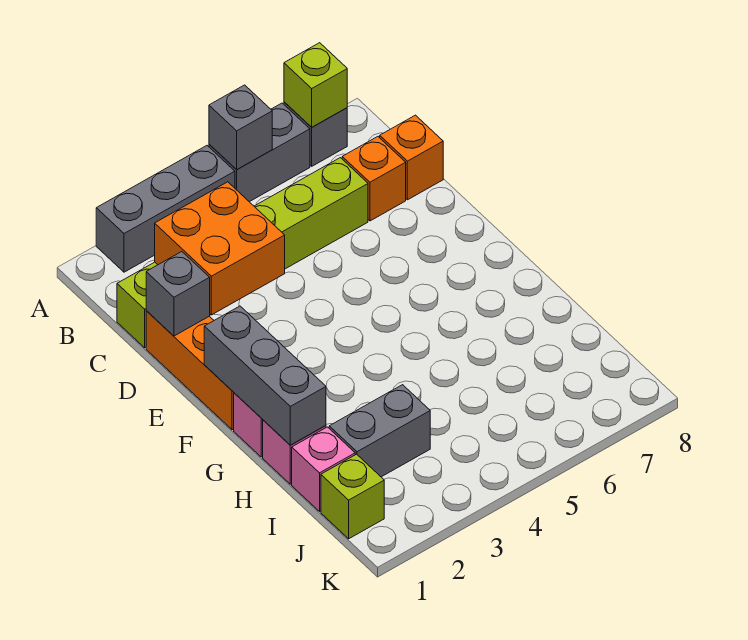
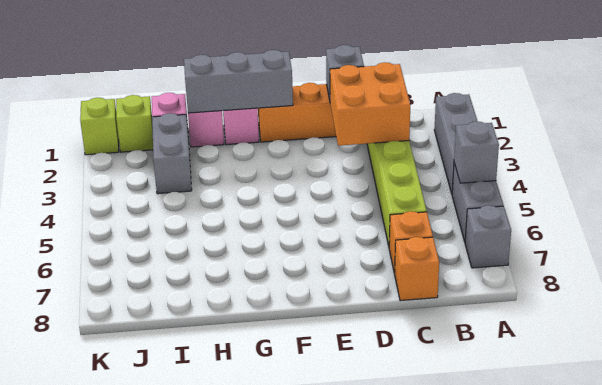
lime 1x1 brick [284,43,347,127] -> lime 1x1 brick moved to [80,98,119,155]

